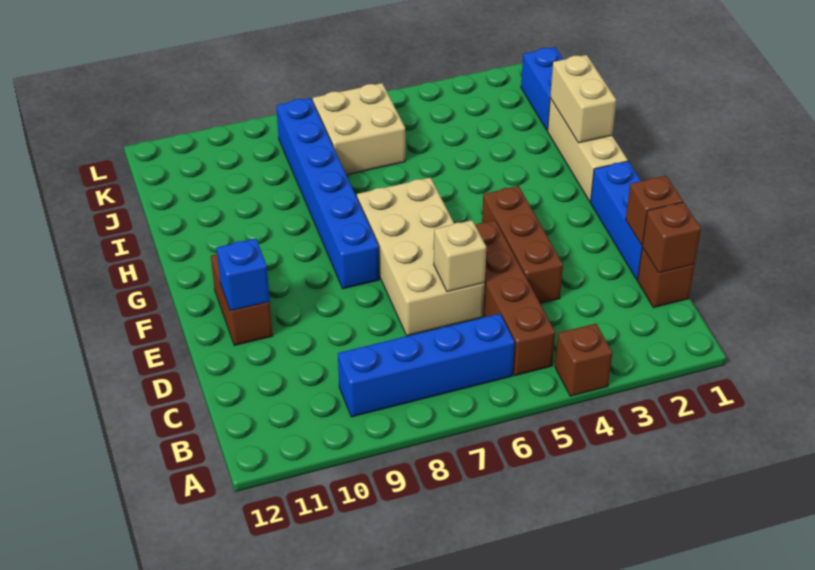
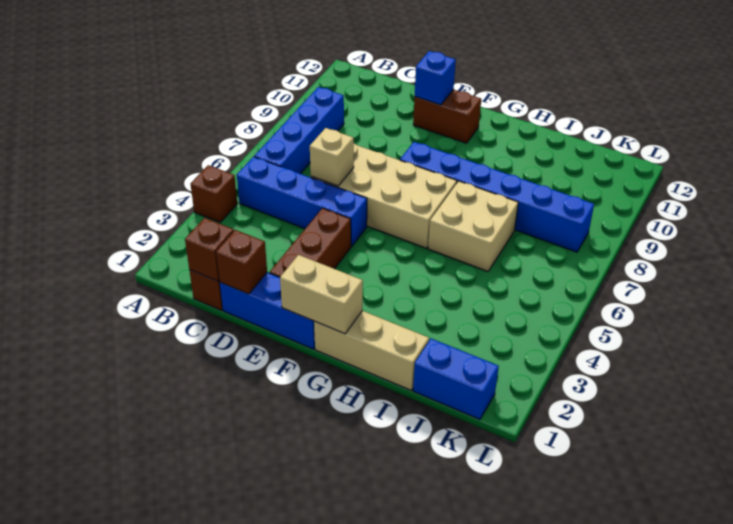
brown 1x4 brick [475,221,555,376] -> blue 1x4 brick [237,157,367,247]
brown 1x3 brick [482,186,563,303] -> brown 1x3 brick turned to [270,208,351,277]
tan 1x2 brick [550,55,616,143] -> tan 1x2 brick moved to [280,255,363,334]
tan 2x2 brick [313,83,405,175] -> tan 2x2 brick moved to [428,181,518,271]

